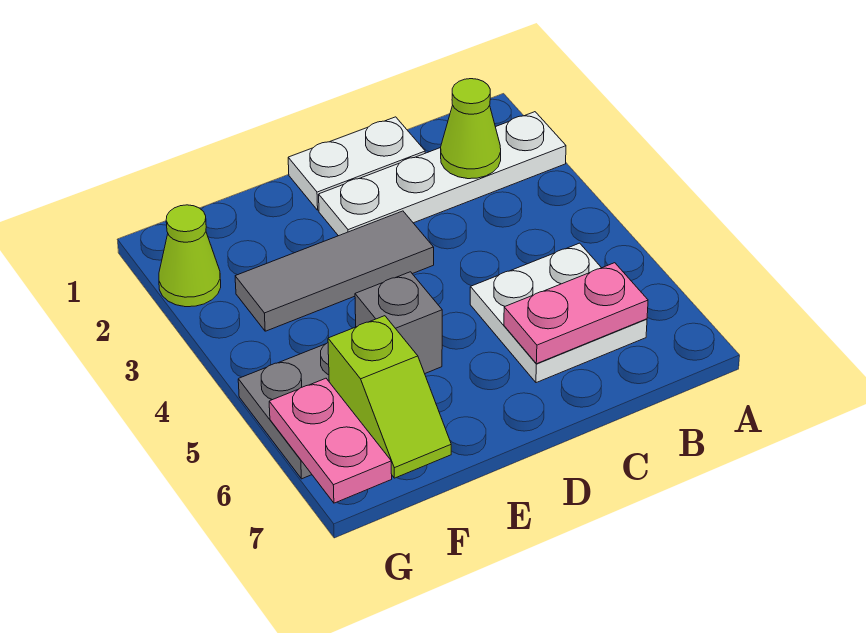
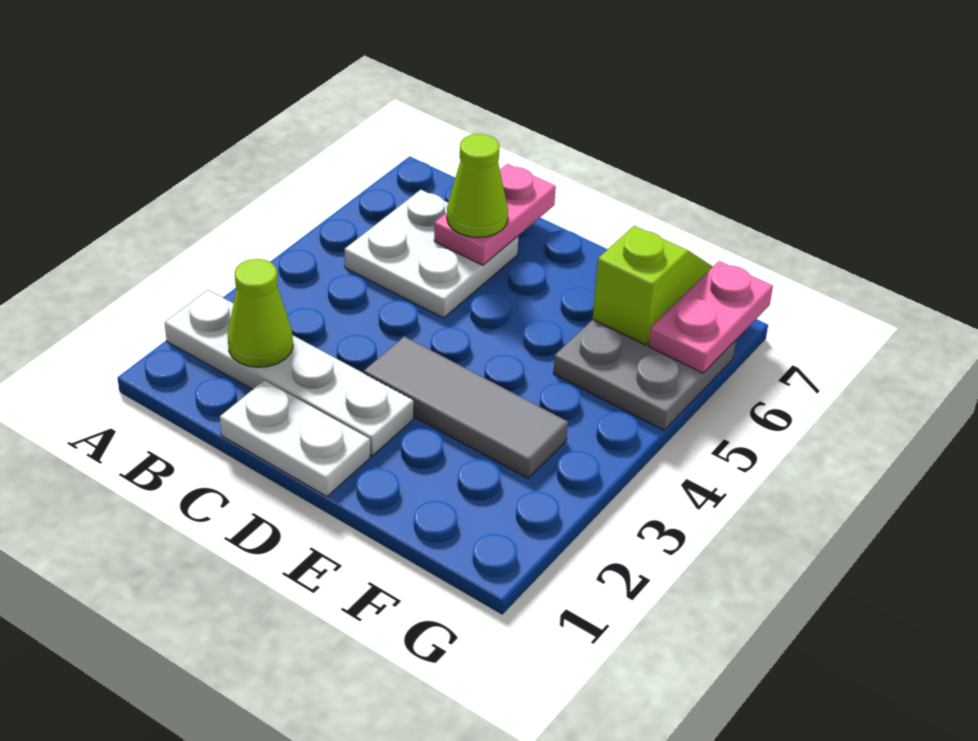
pink 1x2 plate [504,263,648,364] -> pink 1x2 plate turned to [434,164,556,265]
grey 1x1 brick [355,272,442,373] -> none
lime 1x1 cone [159,205,221,307] -> lime 1x1 cone moved to [447,134,508,238]

